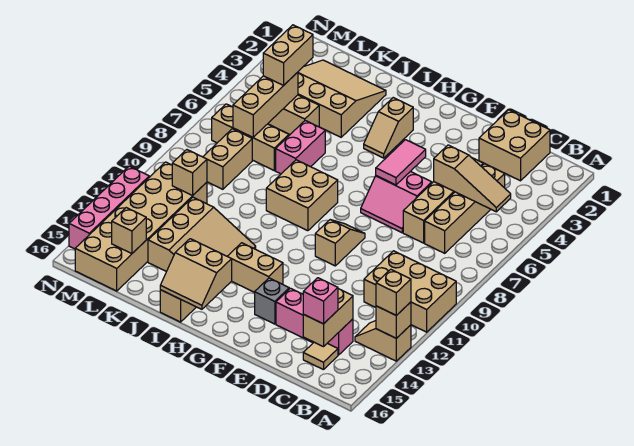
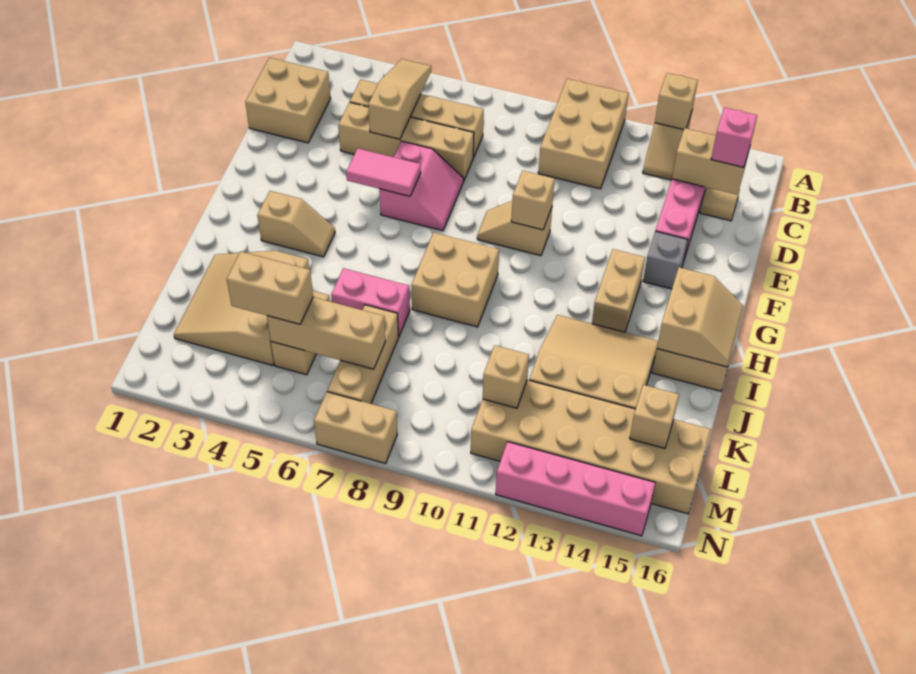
tan 1x1 brick [376,269,411,315] -> tan 1x1 brick moved to [511,171,555,230]
tan 1x2 brick [203,129,252,189] -> tan 1x2 brick moved to [314,392,397,463]

